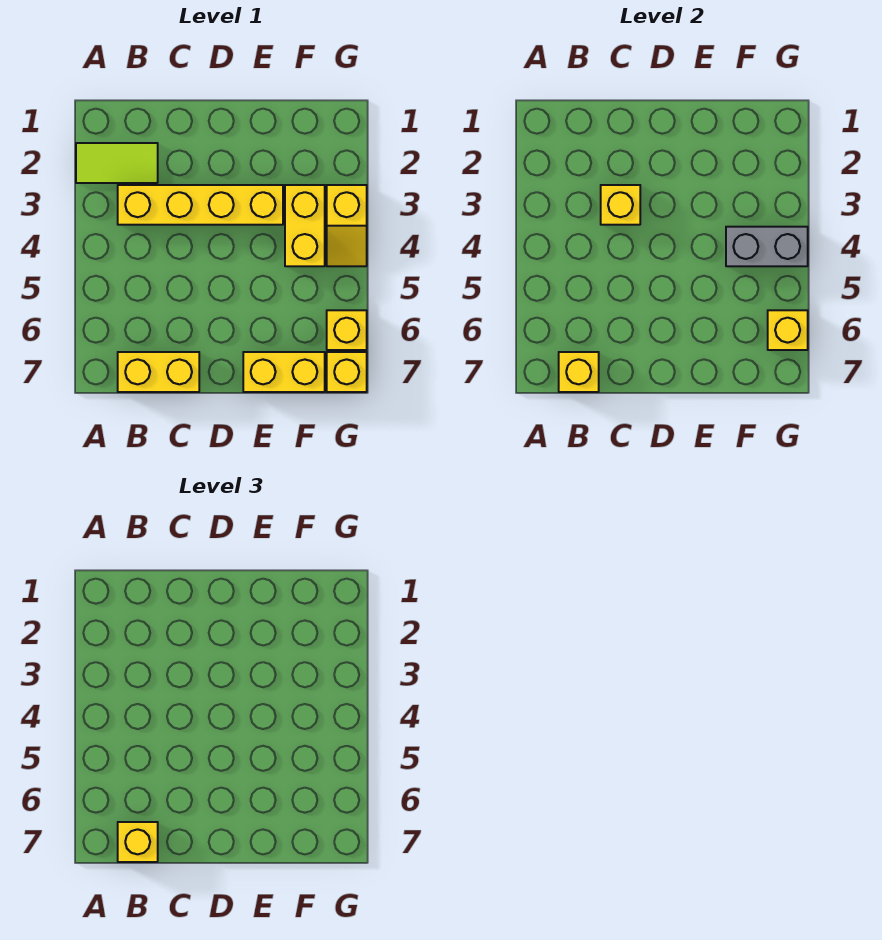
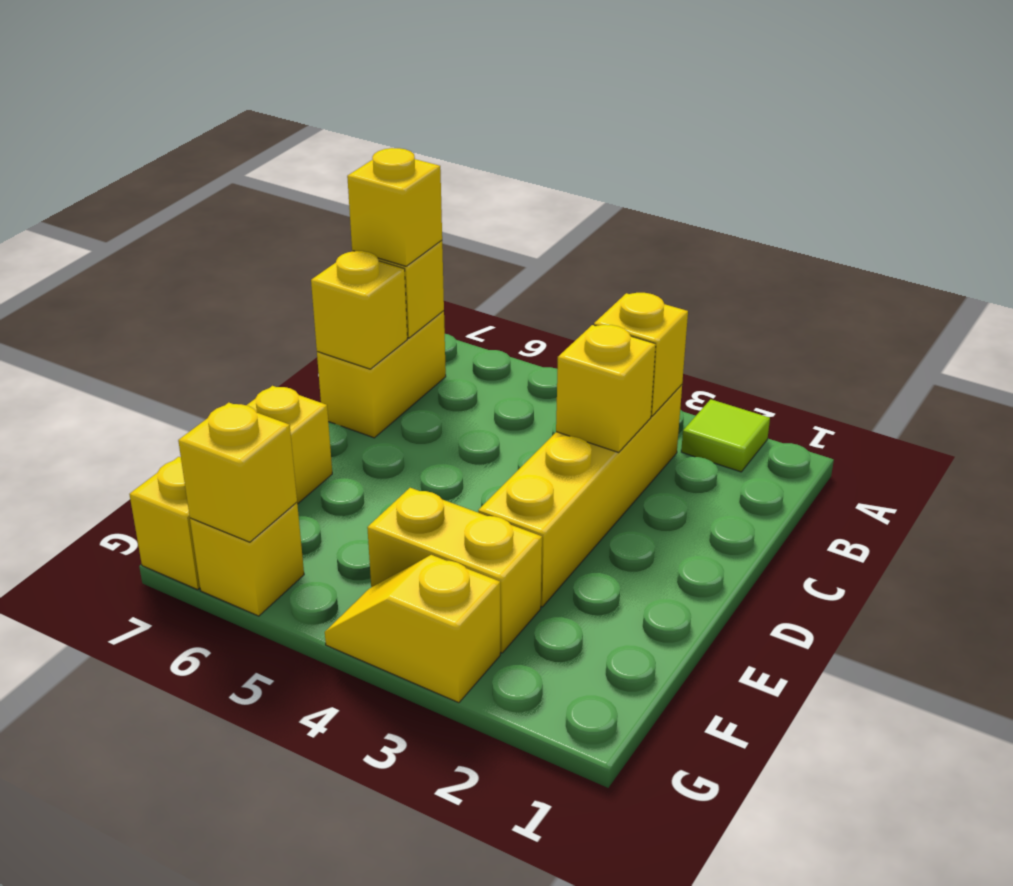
lime 1x2 tile [76,143,158,183] -> lime 1x1 tile [681,399,770,472]
none -> yellow 1x1 brick [594,293,688,416]
none -> yellow 1x1 brick [311,251,407,369]
grey 1x2 brick [726,227,808,266] -> none

